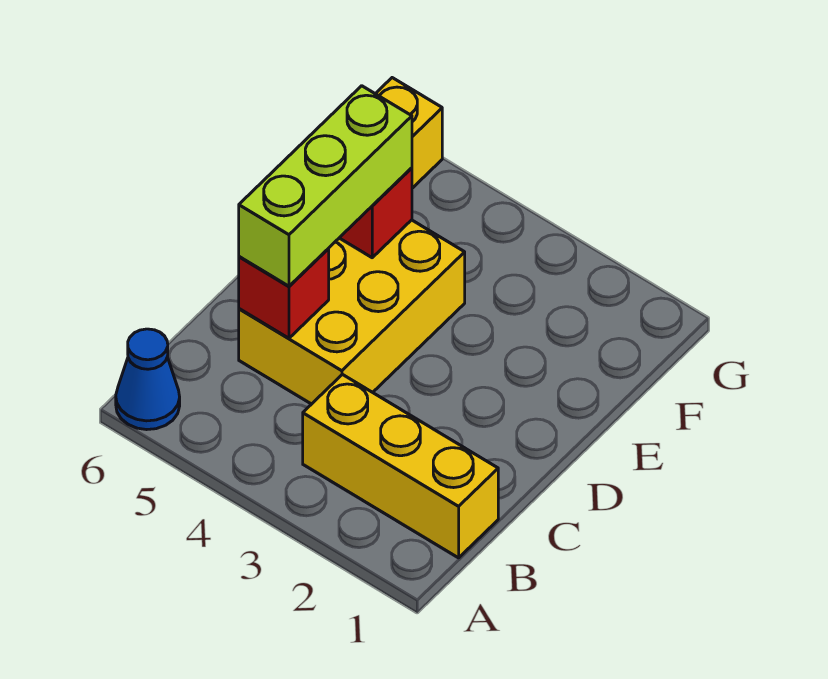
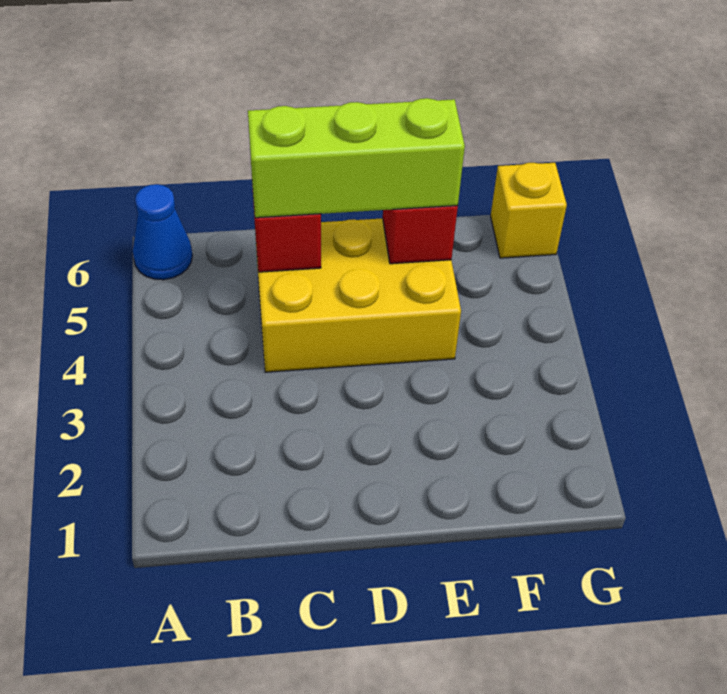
yellow 1x3 brick [303,375,498,558] -> none

